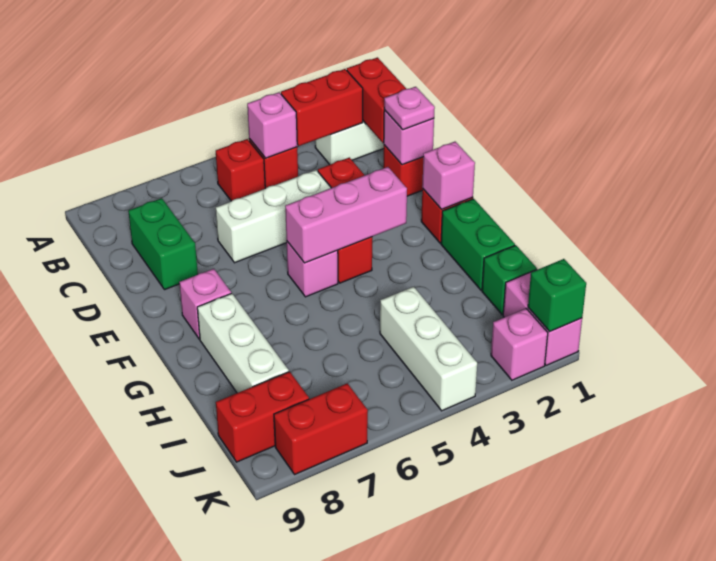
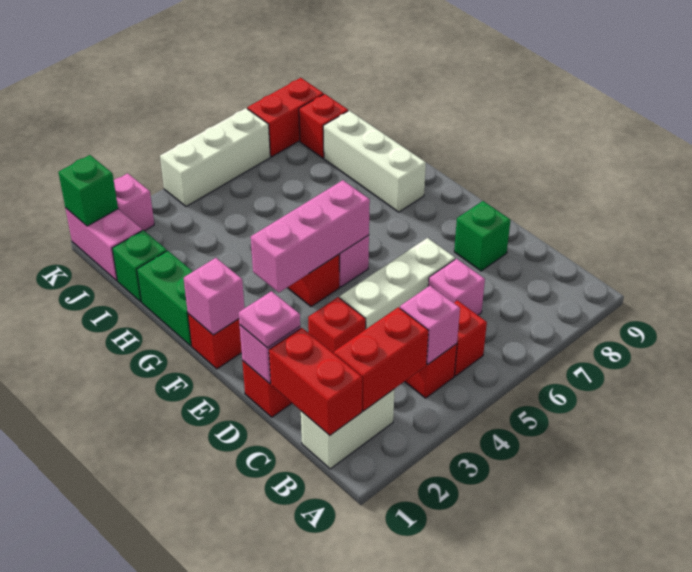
green 1x2 brick [128,198,198,290] -> green 1x1 brick [454,201,510,271]
pink 1x1 brick [179,269,231,339] -> pink 1x1 brick moved to [428,259,485,315]
white 1x3 brick [380,287,477,411] -> white 1x3 brick turned to [160,108,270,206]
red 1x2 brick [216,372,309,462] -> red 1x1 brick [299,94,348,158]

